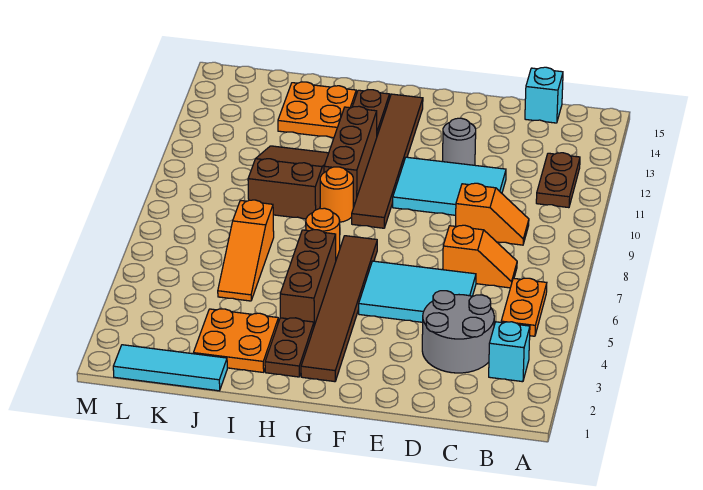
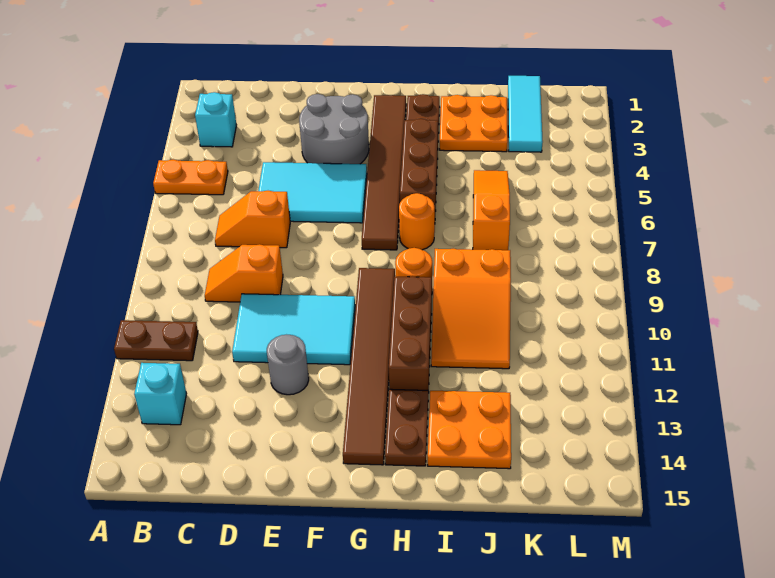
orange 1x2 plate [501,278,547,336] -> orange 1x2 plate turned to [153,159,228,195]
brown 1x2 plate [536,153,580,208] -> brown 1x2 plate turned to [114,320,198,361]
grey 2x2 round brick [422,291,494,373] -> grey 2x2 round brick moved to [299,94,369,164]
cyan 1x1 brick [525,67,563,123] -> cyan 1x1 brick moved to [134,363,187,425]
brown 2x3 slope [248,146,329,219] -> orange 2x3 slope [431,249,511,369]
cyan 1x3 tile [113,345,227,391] -> cyan 1x3 tile turned to [508,76,543,152]

